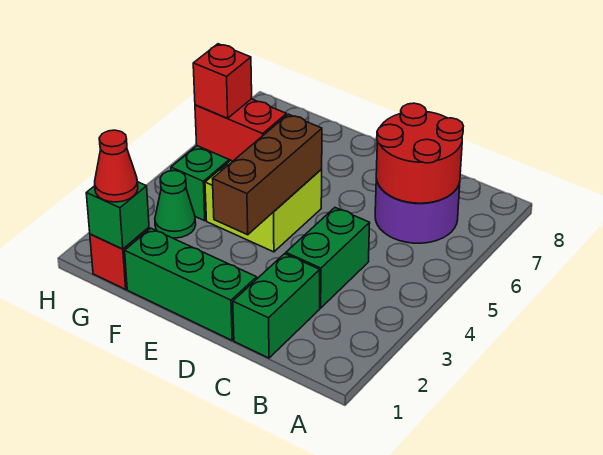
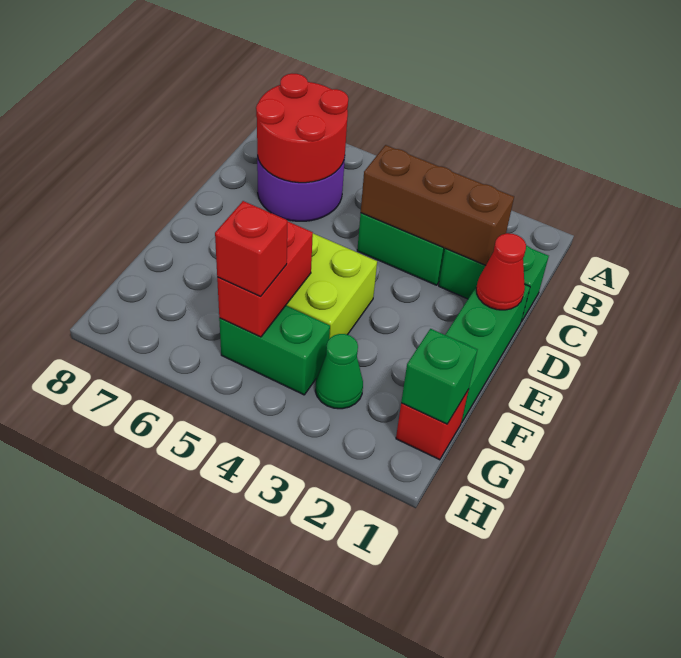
brown 1x3 brick [213,114,322,235] -> brown 1x3 brick moved to [361,145,514,266]
red 1x1 cone [95,130,138,202] -> red 1x1 cone moved to [476,233,526,310]

